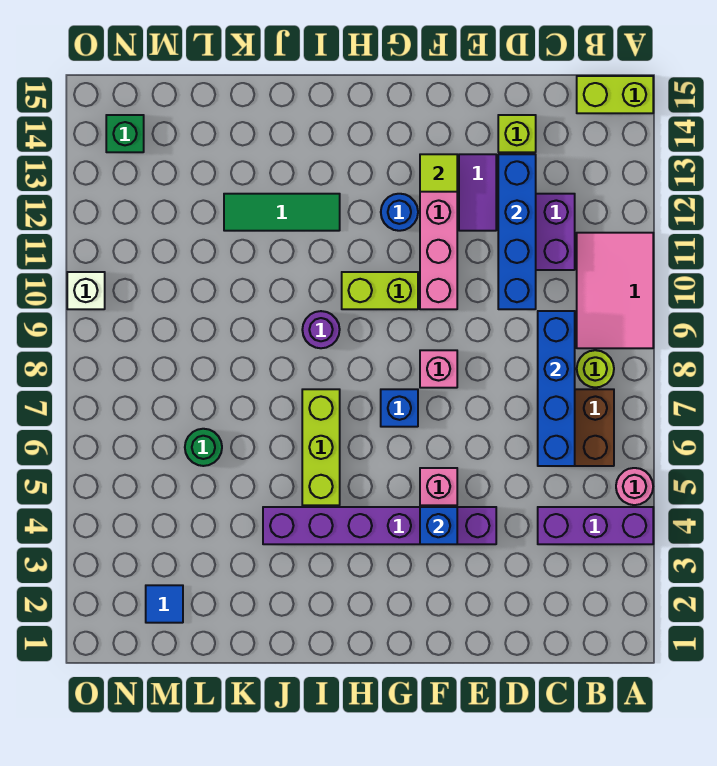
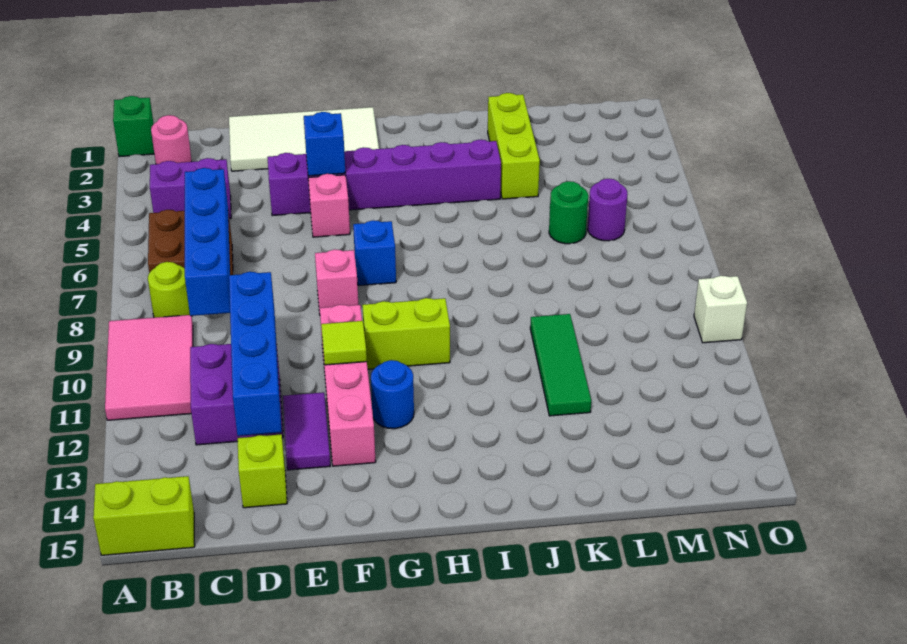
purple 1x3 brick [538,507,653,544] -> purple 1x2 brick [150,158,231,219]
pink 1x1 round brick [616,468,653,505] -> pink 1x1 round brick moved to [151,115,192,164]
none -> white 2x4 tile [229,107,379,171]
lime 1x1 tile [420,154,457,192] -> lime 1x1 tile moved to [321,321,367,365]
lime 1x3 brick [302,389,340,505] -> lime 1x3 brick moved to [488,93,540,199]
purple 1x1 round brick [302,311,340,348] -> purple 1x1 round brick moved to [588,179,628,241]
green 1x3 tile [224,194,340,231] -> green 1x3 tile turned to [530,314,591,416]
blue 1x1 tile [146,585,183,623] -> none
green 1x1 brick [106,115,144,152] -> green 1x1 brick moved to [113,96,154,157]

